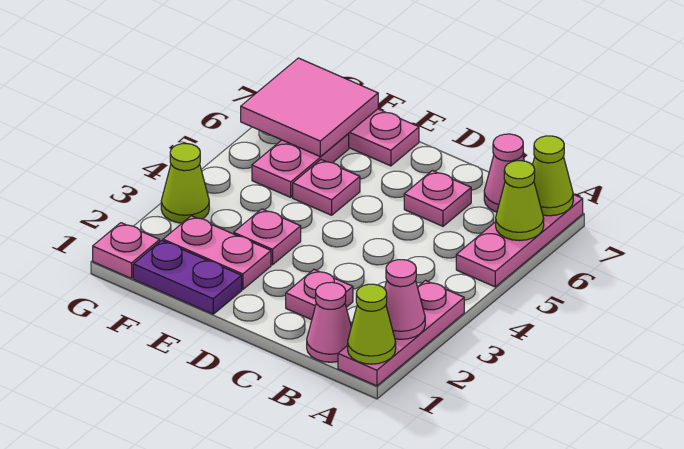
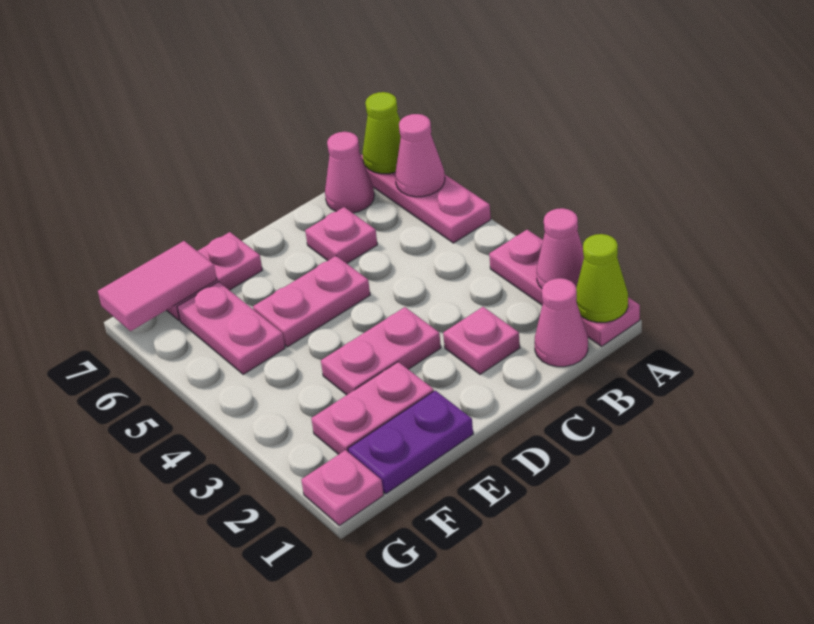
lime 1x1 cone [496,161,544,241] -> pink 1x1 cone [395,114,445,197]
pink 1x1 plate [234,209,301,265] -> pink 1x2 plate [321,307,441,395]
pink 1x1 plate [293,160,360,215] -> pink 1x2 plate [253,256,370,347]
pink 2x2 tile [241,58,378,156] -> pink 1x2 tile [98,241,217,331]
lime 1x1 cone [161,144,209,223] -> none

